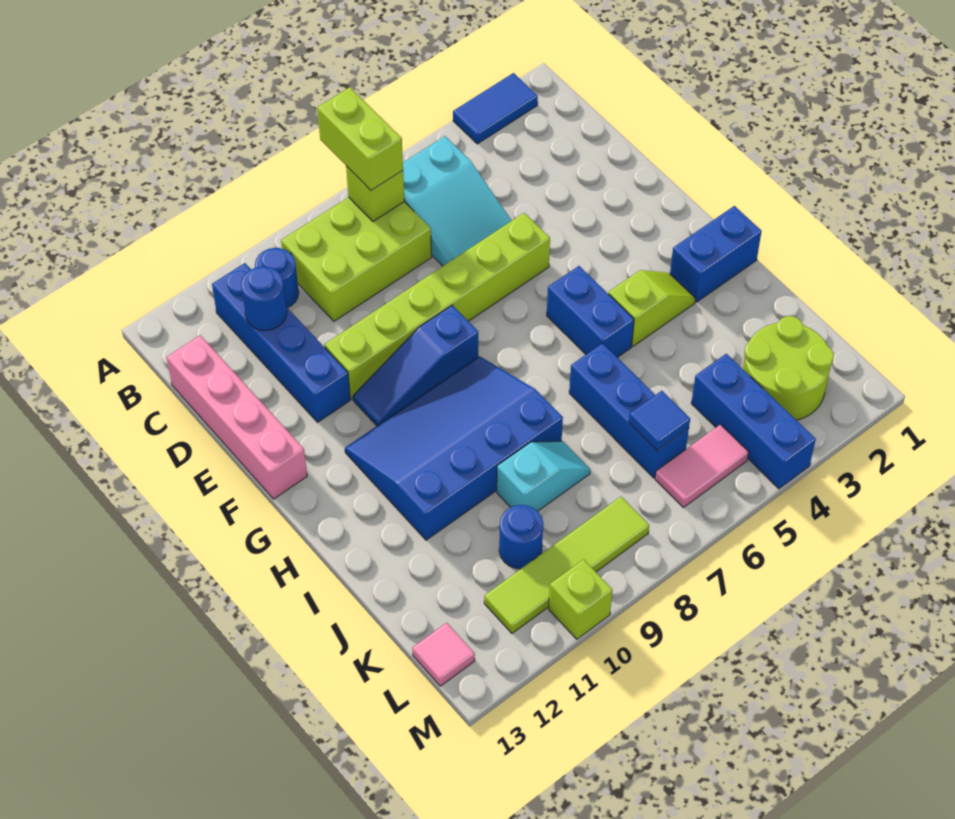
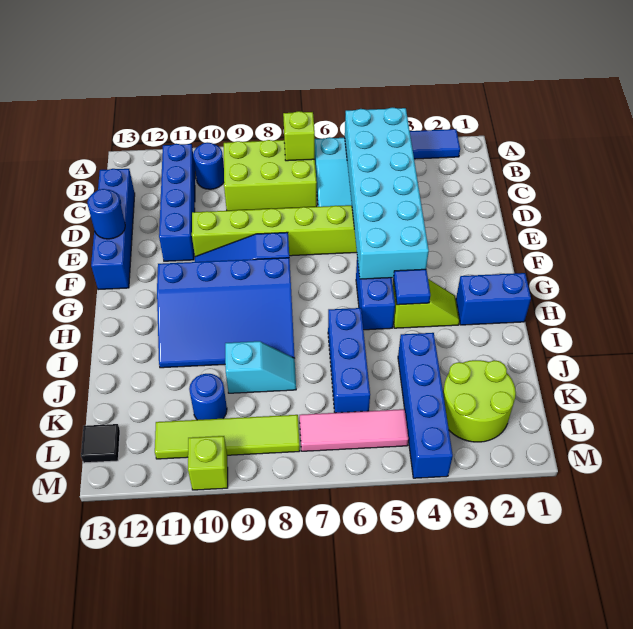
lime 1x2 brick [317,87,403,190] -> none
none -> cyan 2x6 brick [345,107,429,279]
blue 1x1 round brick [241,266,287,330] -> blue 1x1 round brick moved to [87,189,125,239]
pink 1x4 brick [166,335,307,499] -> blue 1x4 brick [91,169,135,290]
blue 3x4 slope [345,356,563,540] -> blue 3x4 slope turned to [157,258,295,368]
blue 1x3 brick [691,354,816,489] -> blue 1x4 brick [398,333,453,478]
blue 1x1 tile [629,391,690,450] -> blue 1x1 tile moved to [393,269,430,305]
pink 1x2 tile [655,425,749,507] -> pink 1x3 tile [300,409,408,451]
pink 1x1 tile [412,623,475,686] -> black 1x1 tile [81,424,120,463]

